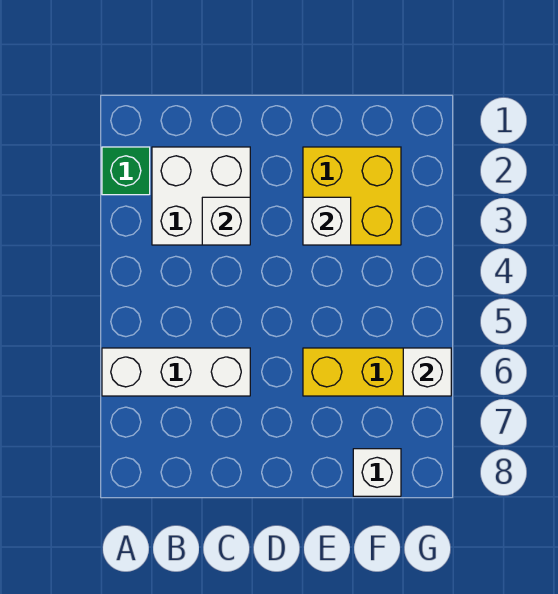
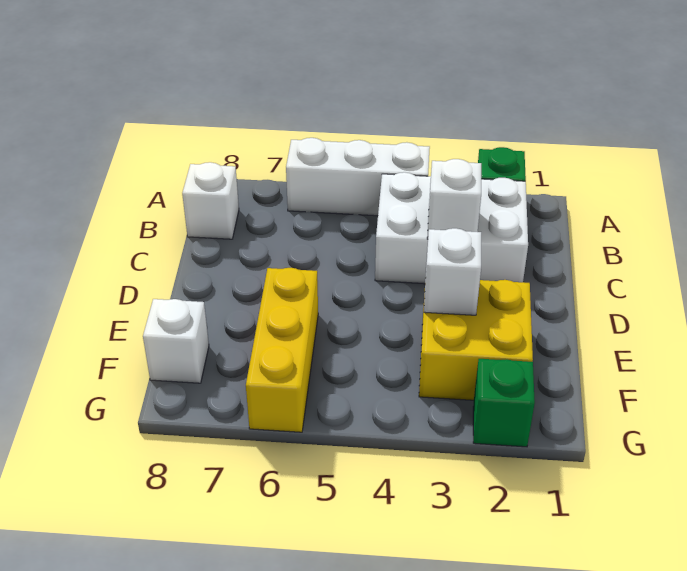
white 1x3 brick [102,348,250,396] -> white 1x3 brick turned to [286,138,430,216]
white 2x2 brick [152,147,250,245] -> white 2x3 brick [375,172,528,284]
none -> green 1x1 brick [473,359,535,447]
white 1x1 brick [403,348,451,396] -> white 1x1 brick moved to [182,162,239,239]

